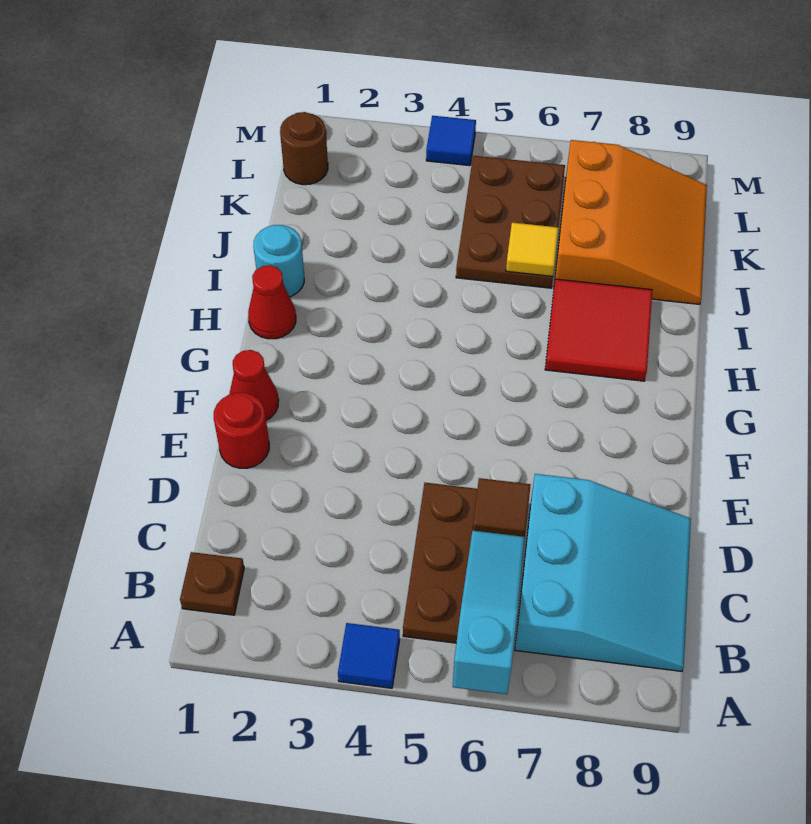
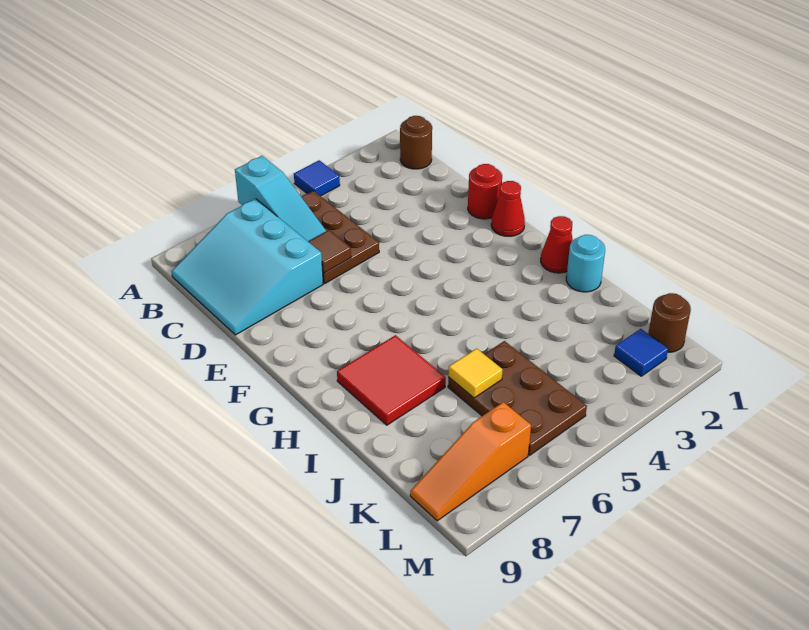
brown 1x1 plate [180,552,244,615] -> brown 1x1 round brick [400,116,432,169]
orange 3x3 slope [555,140,707,304] -> orange 1x3 slope [410,402,531,521]
blue 1x1 tile [426,116,476,166] -> blue 1x1 tile moved to [614,329,668,376]

